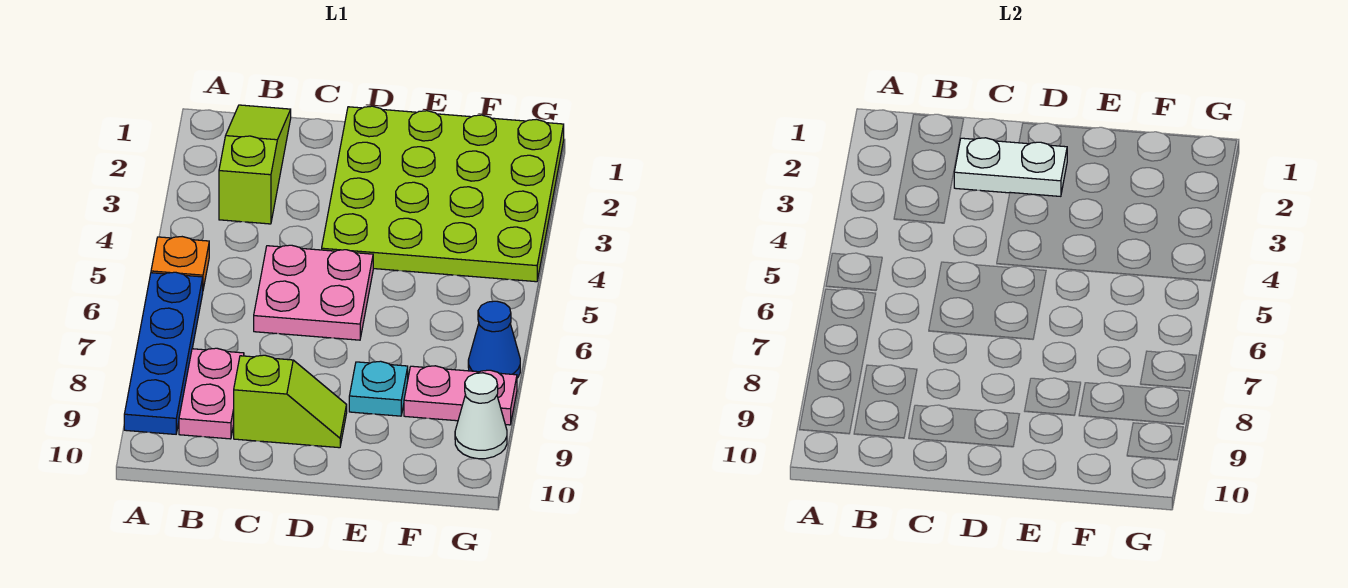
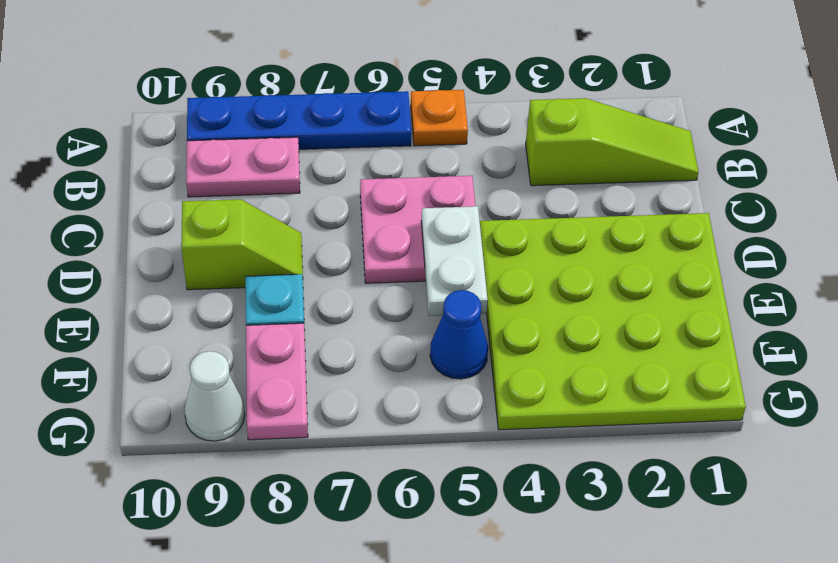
white 1x2 plate [954,138,1067,196] -> white 1x2 plate moved to [421,206,488,316]
lime 1x2 slope [234,355,347,448] -> lime 1x2 slope turned to [181,199,303,290]
blue 1x1 cone [468,301,520,378] -> blue 1x1 cone moved to [430,290,488,379]

